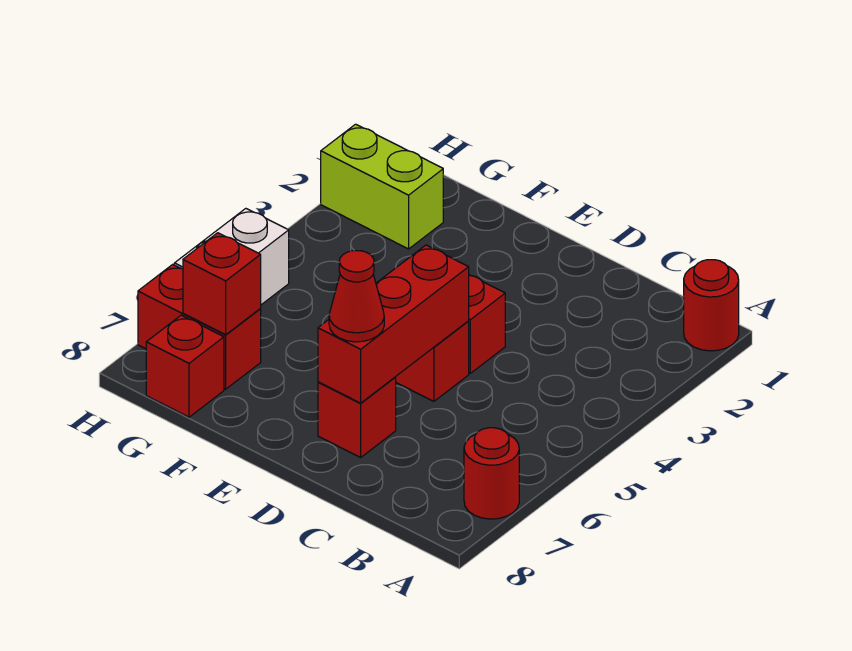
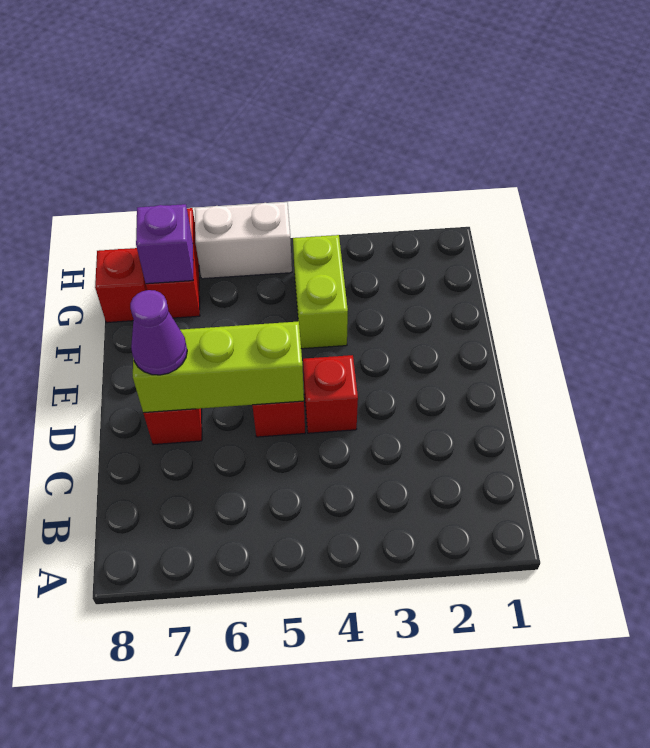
red 1x1 round brick [684,260,739,351] -> none
red 1x1 round brick [464,428,519,519] -> none
red 1x3 brick [318,245,469,403] -> lime 1x3 brick [133,321,304,413]
red 1x1 cone [329,251,384,342] -> purple 1x1 cone [130,290,187,375]
lime 1x2 brick [321,124,443,249] -> lime 1x2 brick moved to [293,235,348,349]
red 1x1 brick [183,233,261,335] -> purple 1x1 brick [136,204,193,284]

